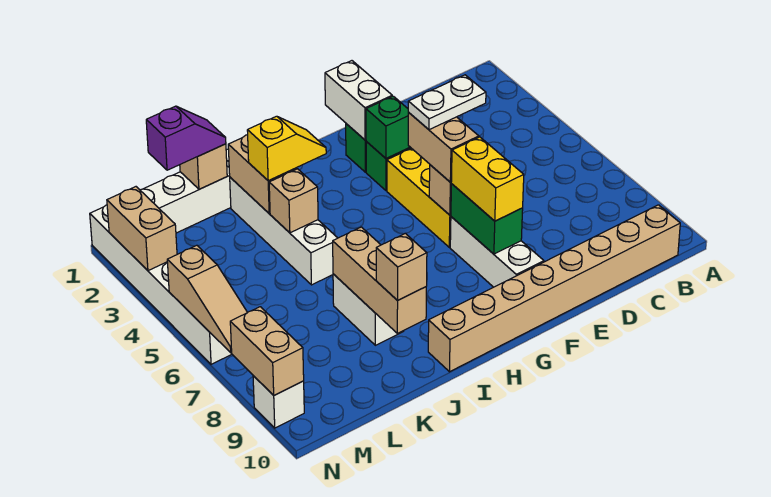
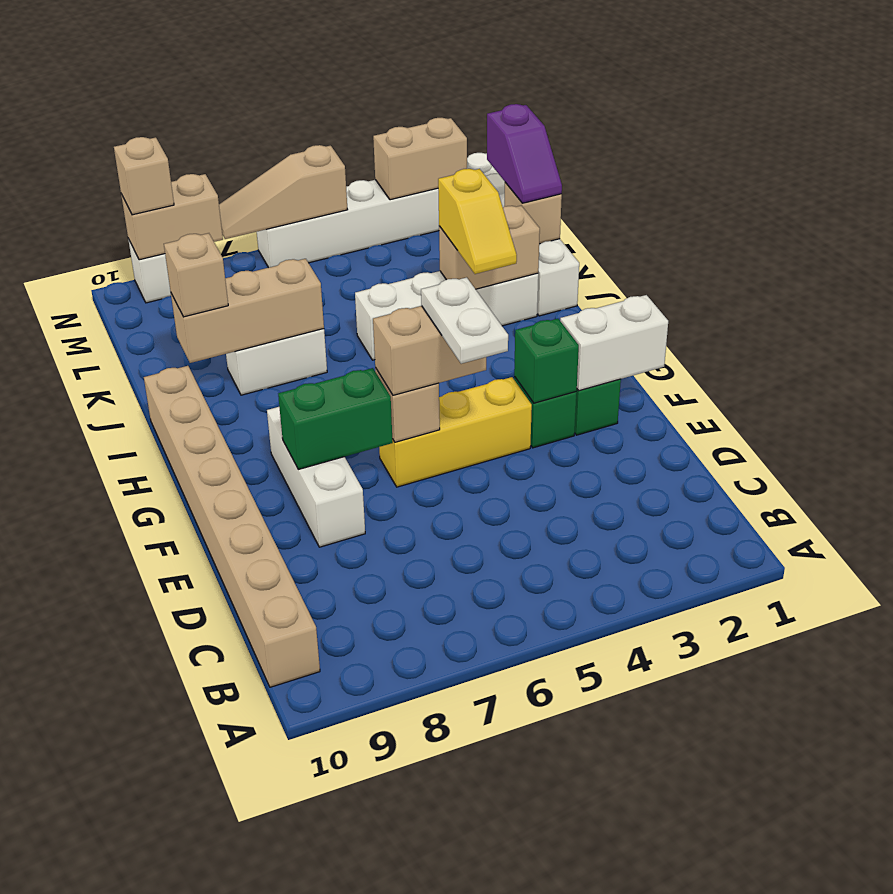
white 1x3 brick [450,217,544,287] -> white 1x3 brick turned to [267,407,365,547]
yellow 1x2 brick [451,137,524,221] -> none
tan 1x1 brick [269,169,318,233] -> tan 1x1 brick moved to [114,137,174,215]

